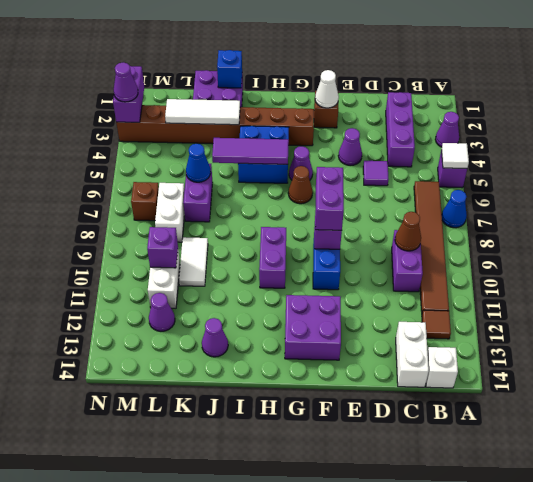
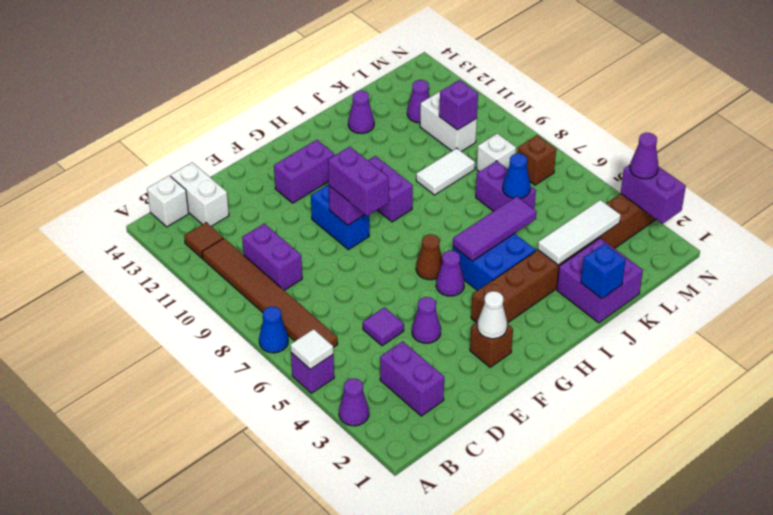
purple 1x3 brick [386,92,415,167] -> purple 1x2 brick [380,341,444,416]
brown 1x1 cone [395,212,421,251] -> none
purple 2x2 brick [285,295,341,360] -> purple 1x2 brick [274,140,334,203]
white 1x2 tile [179,237,208,286] -> white 1x2 tile turned to [416,148,475,195]
white 1x2 brick [155,183,185,242] -> white 1x1 brick [477,133,516,172]

